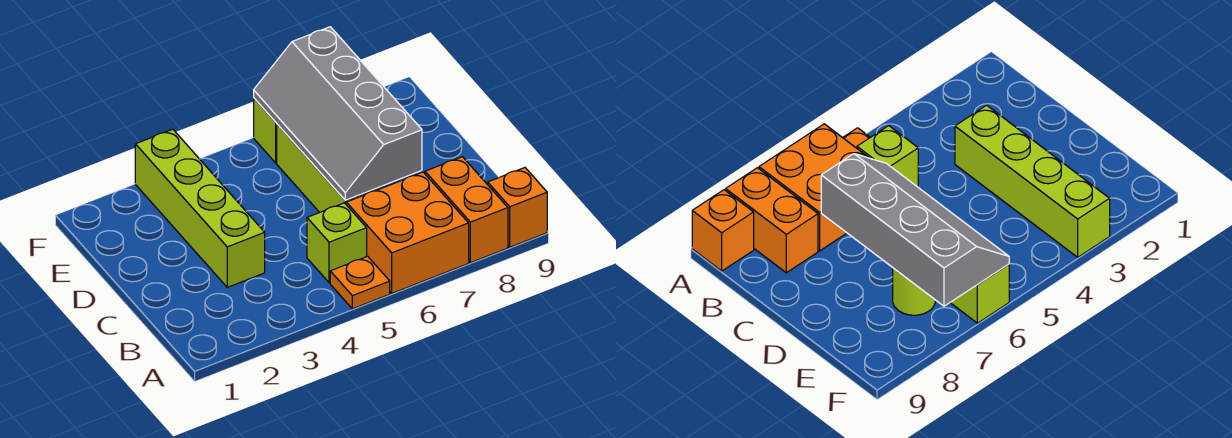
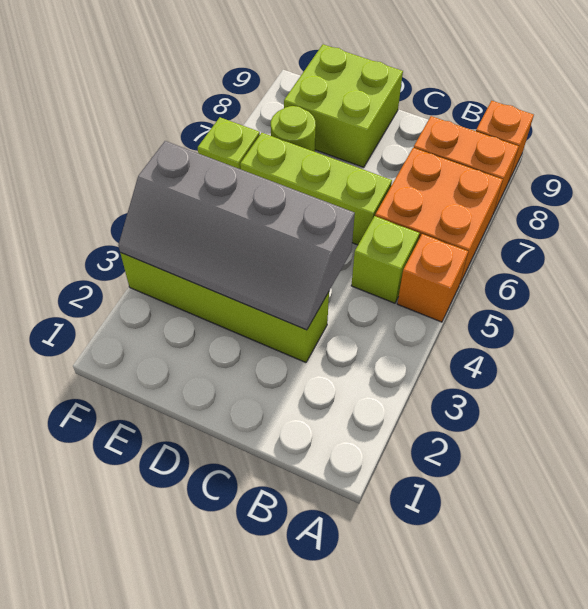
orange 1x1 plate [330,256,390,309] -> orange 1x1 brick [397,234,468,322]
grey 2x4 slope [254,27,422,200] -> grey 2x4 slope moved to [118,141,355,330]
none -> lime 2x2 brick [284,44,403,167]

